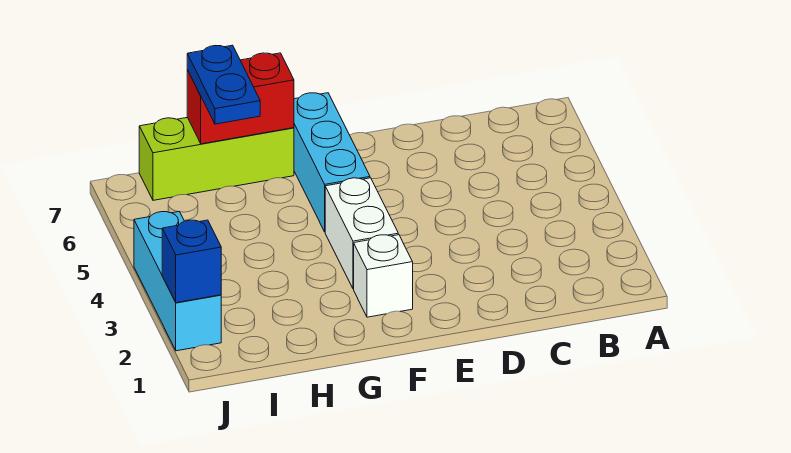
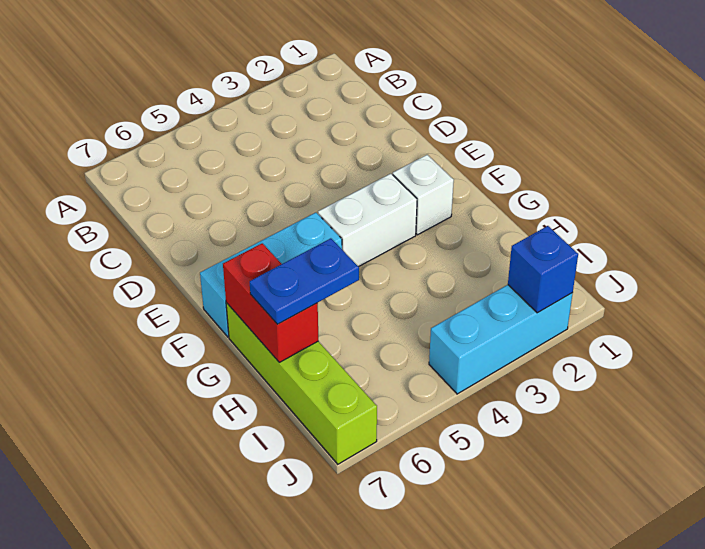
lime 1x3 brick [139,117,294,200] -> lime 1x4 brick [226,303,377,464]

